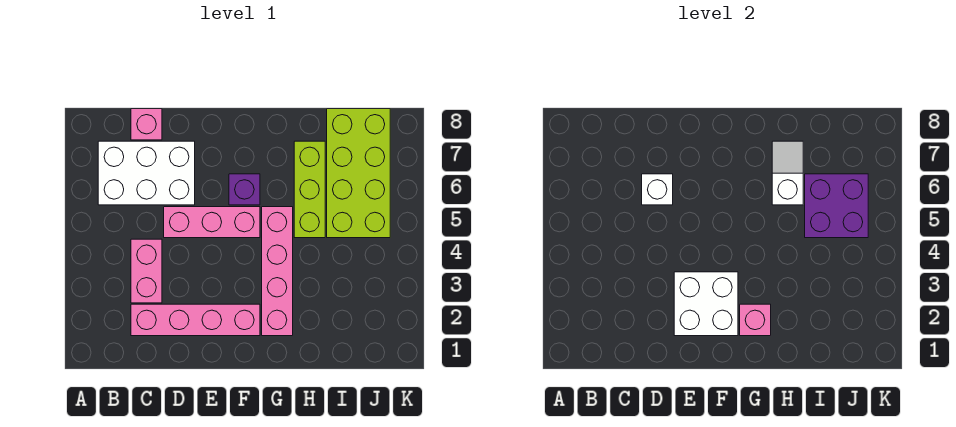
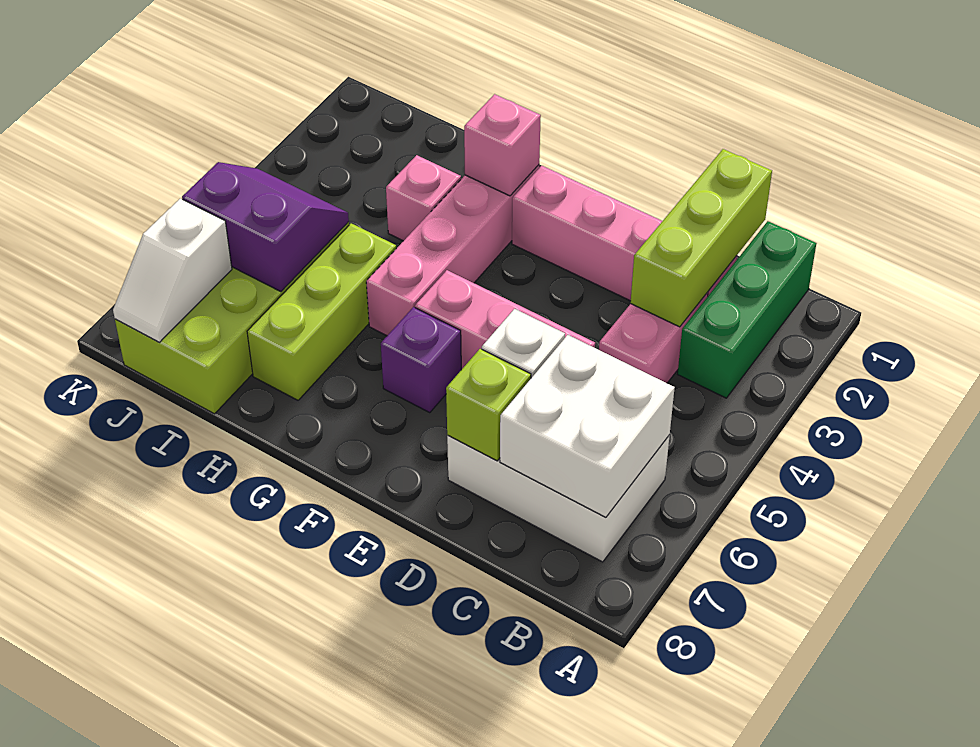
none -> green 1x3 brick [678,221,816,398]
none -> lime 1x3 brick [631,149,772,327]
pink 1x1 brick [131,109,162,140] -> pink 1x1 brick moved to [386,155,461,241]
none -> lime 1x1 brick [446,349,531,461]
white 2x2 brick [674,272,738,336] -> white 2x2 brick moved to [500,335,675,517]
white 1x2 slope [772,141,803,205] -> white 1x2 slope moved to [113,198,232,342]
purple 2x2 brick [805,174,868,238] -> purple 2x2 slope [182,162,349,292]

